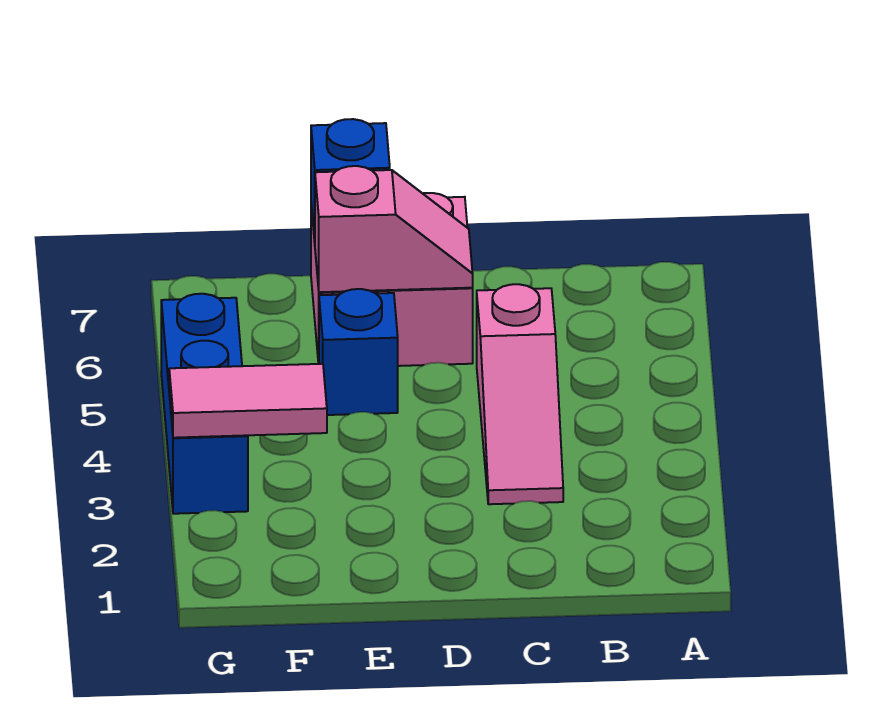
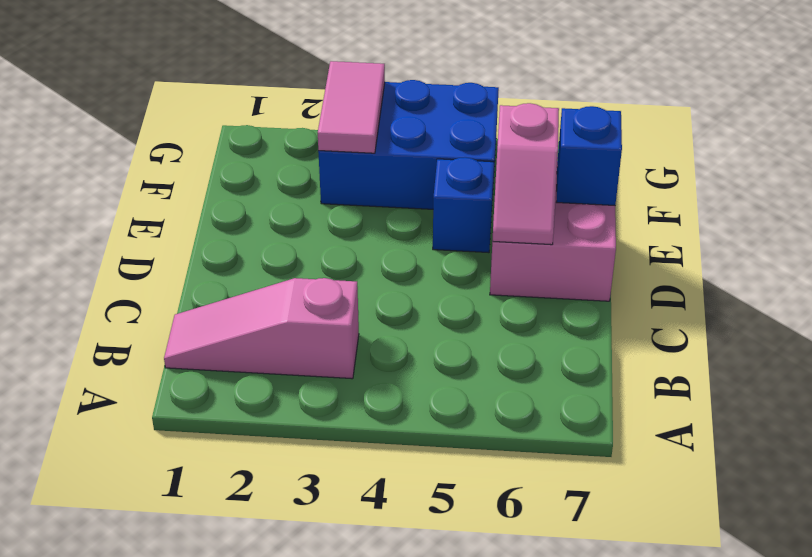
pink 1x3 slope [477,284,563,504] -> pink 1x3 slope moved to [164,278,359,379]
blue 1x3 brick [161,294,248,514] -> blue 2x3 brick [318,80,499,209]

